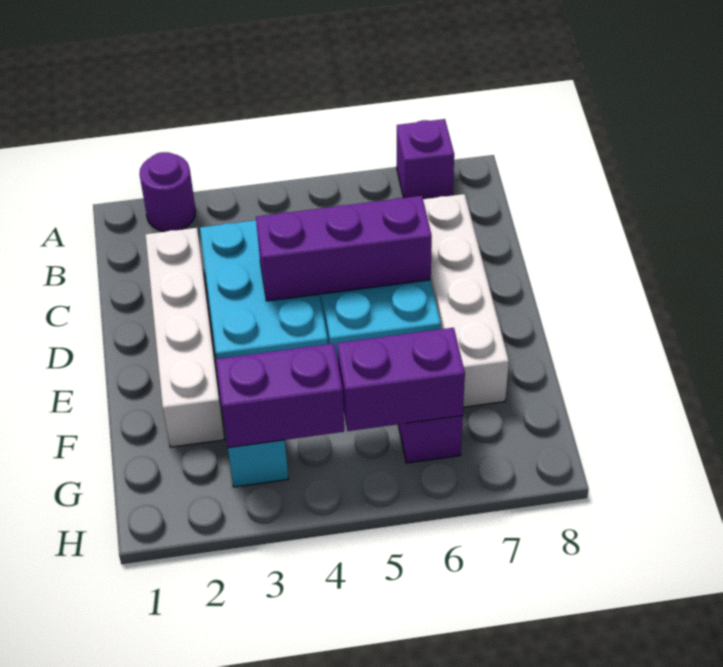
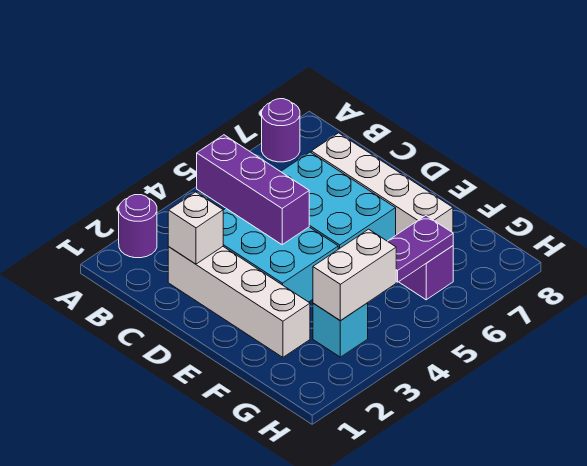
purple 1x1 brick [397,119,454,199] -> purple 1x1 round brick [262,99,300,162]
none -> white 1x1 brick [168,192,223,264]
purple 1x3 brick [256,196,432,301] -> purple 1x3 brick turned to [197,135,309,245]
purple 1x2 brick [216,343,344,448] -> white 1x2 brick [313,229,396,321]
purple 1x2 brick [337,328,465,431] -> purple 1x2 plate [388,215,453,282]

